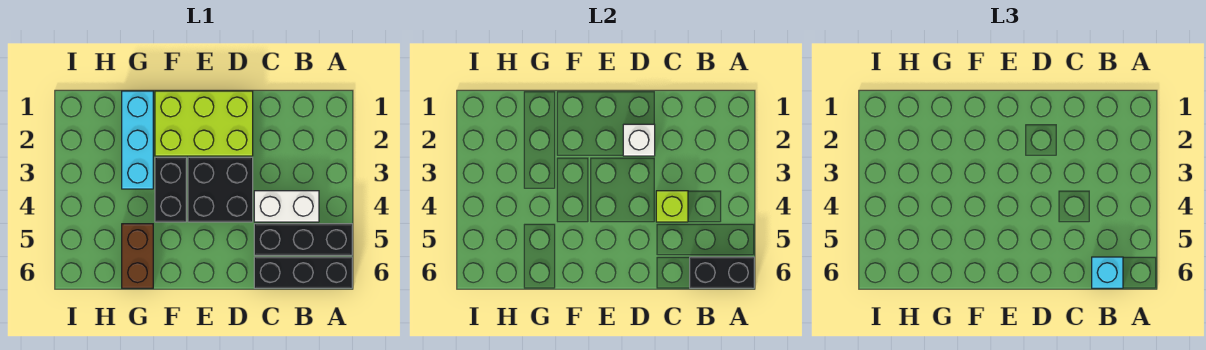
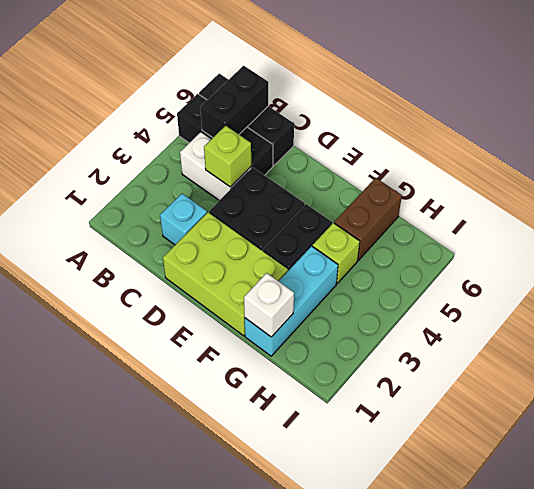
black 1x2 brick [690,257,754,288] -> black 1x2 brick turned to [200,66,268,138]
cyan 1x1 brick [1092,257,1123,288] -> cyan 1x1 brick moved to [160,194,207,245]
white 1x1 brick [623,124,655,156] -> white 1x1 brick moved to [244,273,294,337]
none -> lime 1x1 brick [313,223,360,283]

